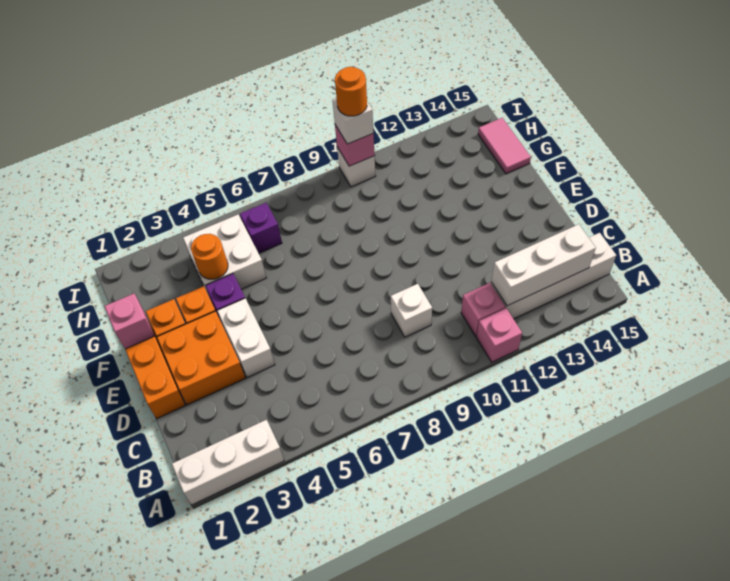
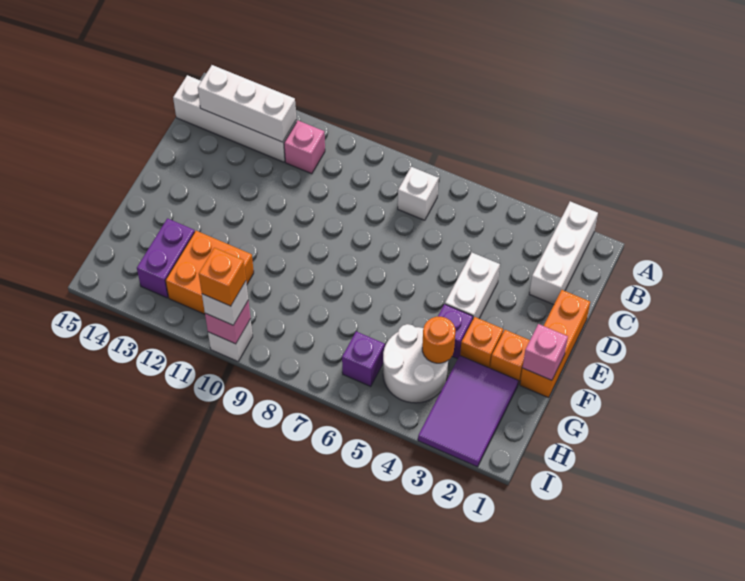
white 1x3 brick [172,420,284,505] -> white 1x3 brick turned to [529,201,598,305]
pink 1x1 brick [477,308,522,362] -> none
white 1x1 brick [391,284,432,337] -> white 1x1 brick moved to [398,167,438,220]
orange 2x2 brick [157,311,245,405] -> orange 2x2 brick moved to [165,231,254,314]
none -> purple 2x3 tile [418,356,518,467]
white 2x2 brick [183,215,266,300] -> white 2x2 round brick [383,324,448,403]
none -> purple 1x2 brick [137,218,195,298]
pink 1x2 tile [478,118,531,174] -> none
orange 1x1 round brick [335,67,367,116] -> orange 1x1 brick [199,248,246,306]

